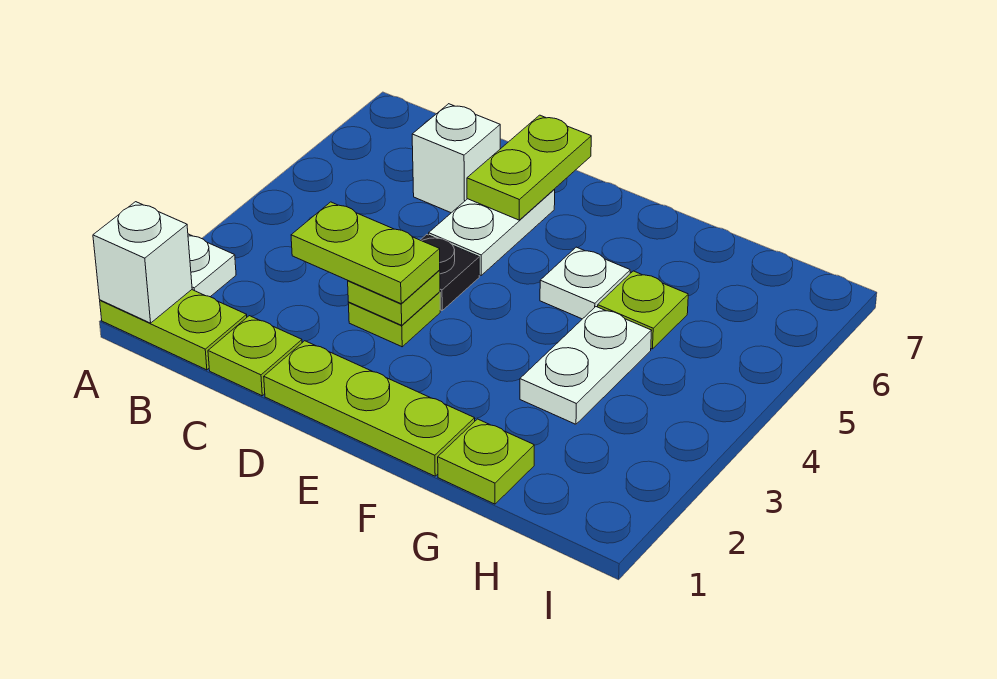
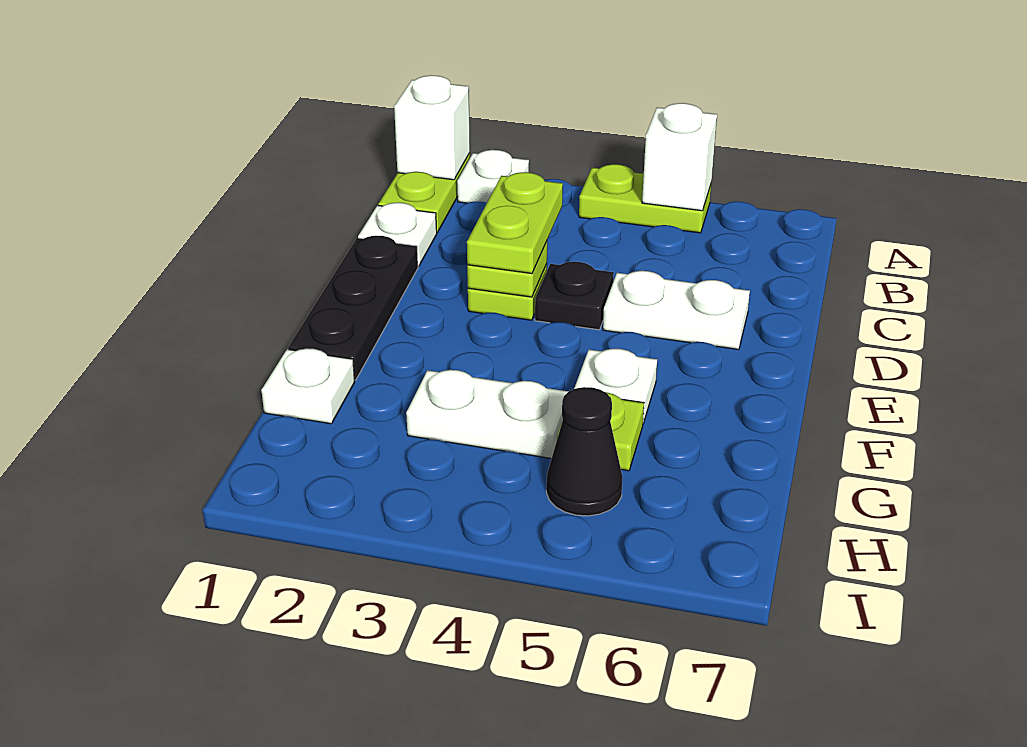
lime 1x1 plate [208,316,302,396] -> white 1x1 plate [358,203,437,266]
white 1x1 brick [412,104,500,213] -> white 1x1 brick moved to [642,103,717,211]
lime 1x3 plate [264,341,475,476] -> black 1x3 plate [288,236,418,380]
lime 1x2 plate [467,115,591,220] -> lime 1x2 plate moved to [579,164,711,233]
lime 1x1 plate [438,419,534,504] -> white 1x1 plate [261,348,355,424]
none -> black 1x1 cone [546,387,622,516]

